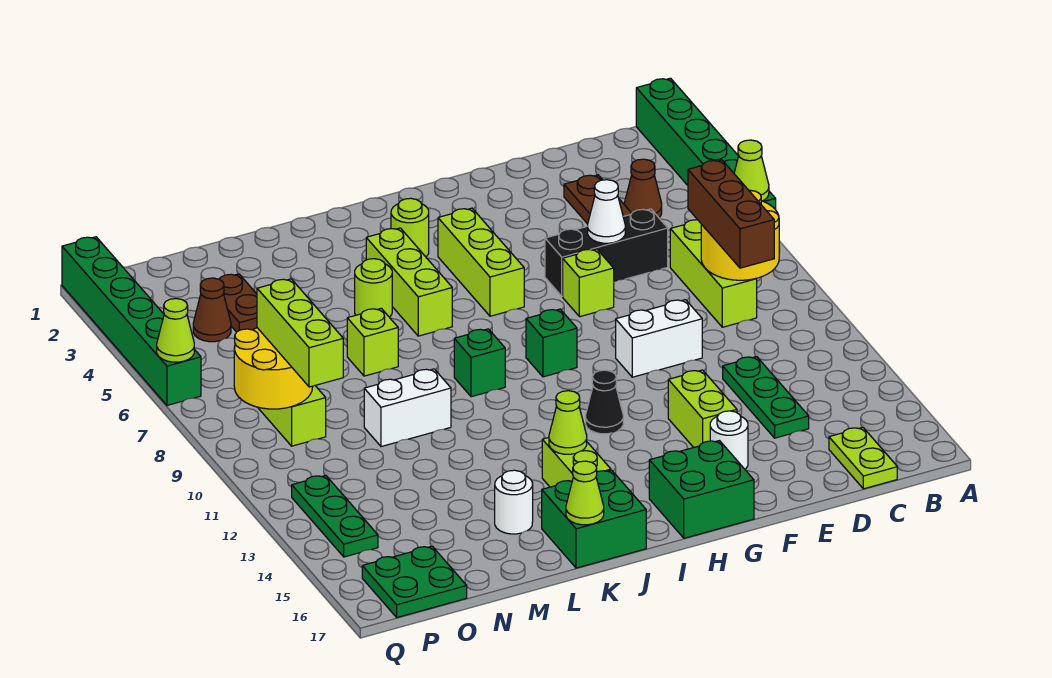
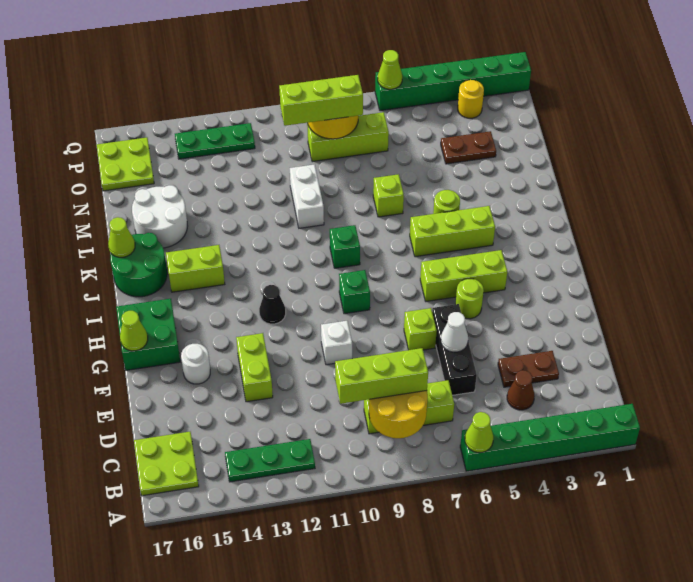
brown 1x3 brick [688,160,774,268] -> lime 1x3 brick [335,348,428,404]
lime 1x2 plate [829,427,897,489] -> lime 2x2 plate [134,432,199,496]
green 1x3 plate [723,357,809,438] -> green 1x3 plate moved to [225,439,315,482]
white 1x2 brick [616,300,702,377] -> white 1x1 brick [321,321,352,365]
lime 1x2 brick [668,370,737,447] -> lime 1x2 brick turned to [236,333,273,402]
lime 1x1 round brick [391,198,429,257] -> lime 1x1 round brick moved to [455,279,484,319]
lime 1x1 cone [549,391,587,454] -> lime 1x1 cone moved to [120,311,148,351]
green 2x2 brick [542,470,646,568] -> green 2x2 round brick [110,233,167,297]
white 1x1 round brick [495,470,533,534] -> white 2x2 round brick [132,185,187,248]
brown 1x1 cone [193,278,231,342] -> none
green 2x2 plate [362,546,467,617] -> lime 2x2 plate [97,138,154,191]
none -> yellow 1x1 round brick [458,80,484,118]

